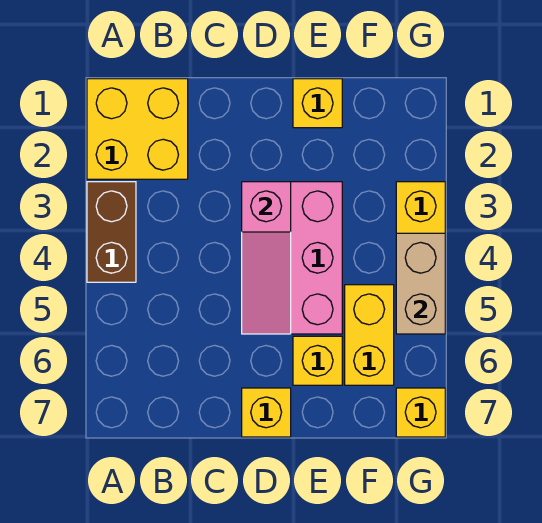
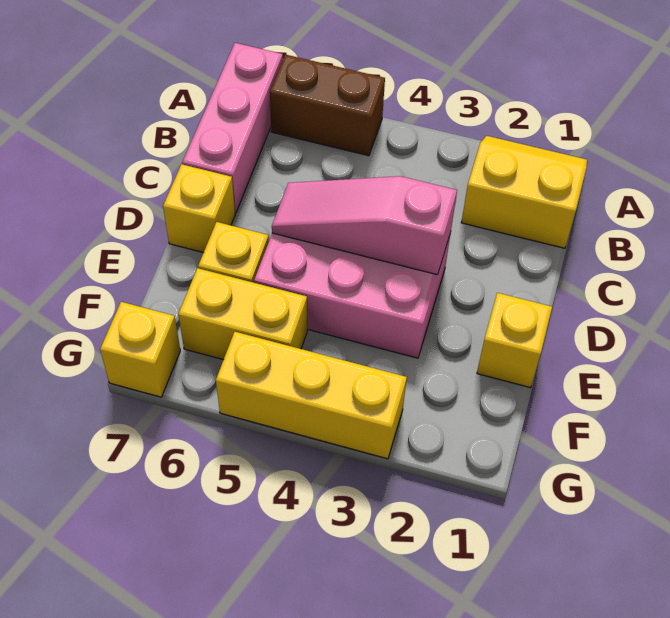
yellow 2x2 brick [87,79,188,179] -> yellow 2x2 slope [461,136,587,248]
brown 1x2 brick [87,182,136,282] -> brown 1x2 brick moved to [270,55,385,156]
none -> pink 1x3 brick [182,43,283,213]
tan 1x2 brick [396,233,445,334] -> none

